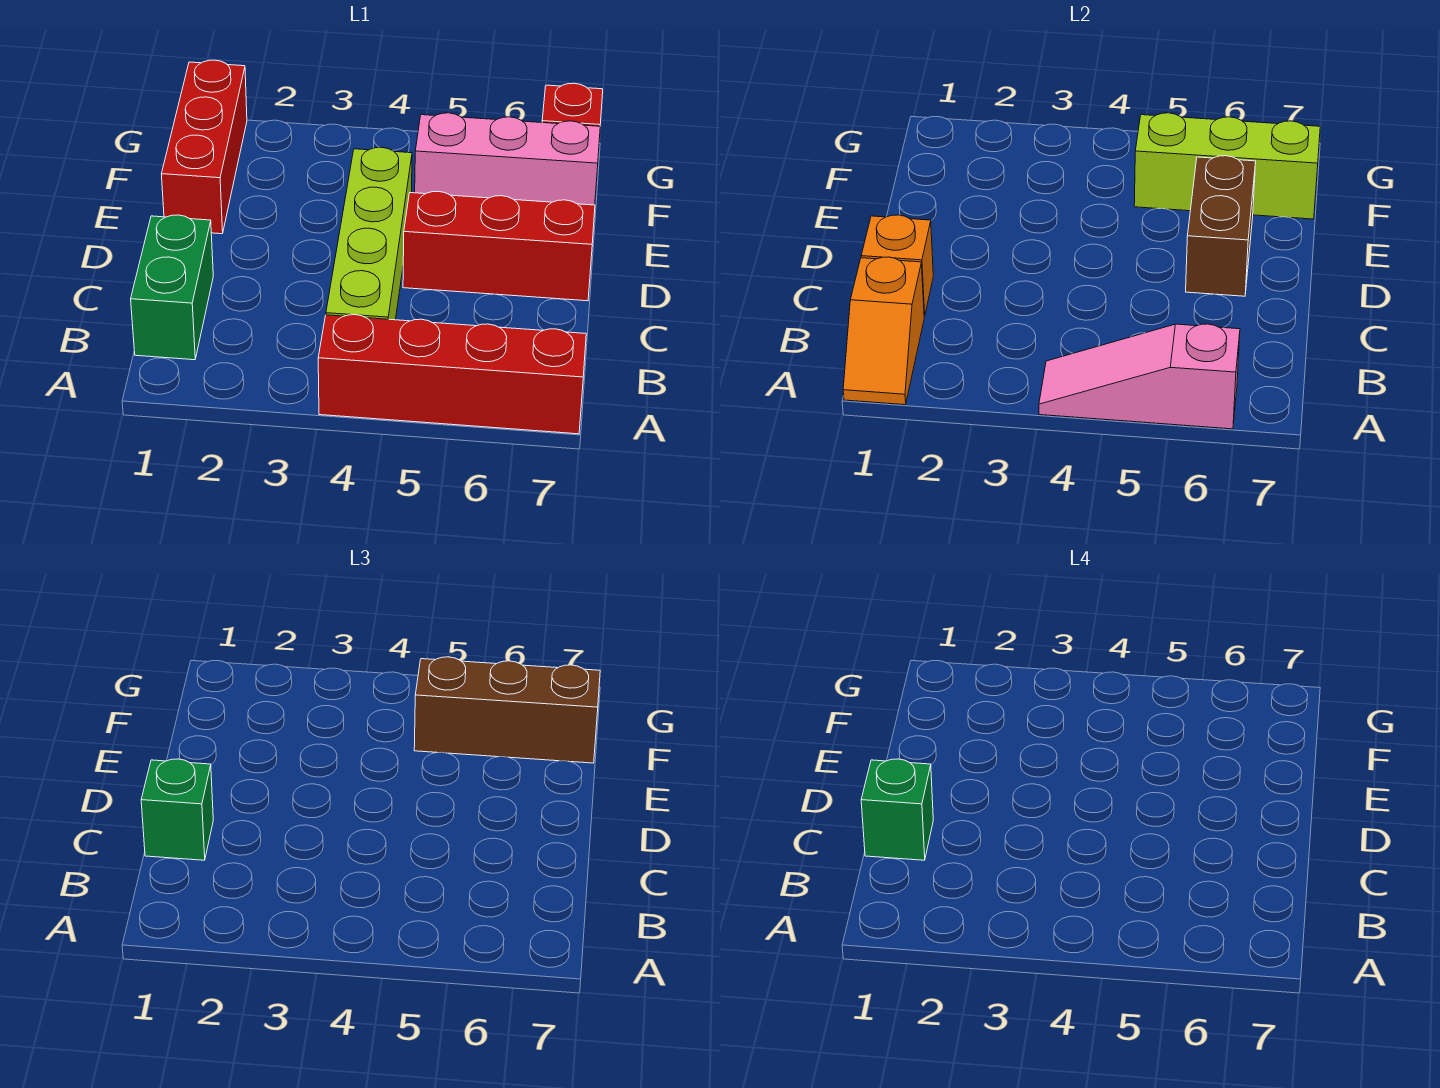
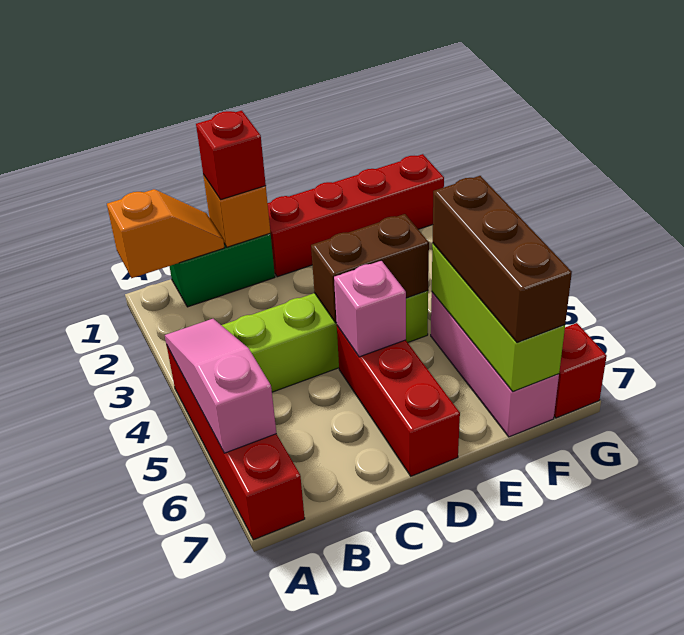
orange 1x2 slope [843,257,924,405] -> orange 1x2 slope turned to [107,189,224,278]
green 1x1 brick [141,759,213,860] -> red 1x1 brick [196,111,266,200]
green 1x1 brick [861,759,933,860] -> none
none -> pink 1x1 brick [334,261,406,357]
brown 1x2 brick [1186,156,1256,296] -> brown 1x2 brick moved to [311,214,429,323]
red 1x3 brick [161,60,247,234] -> red 1x4 brick [268,154,444,277]

